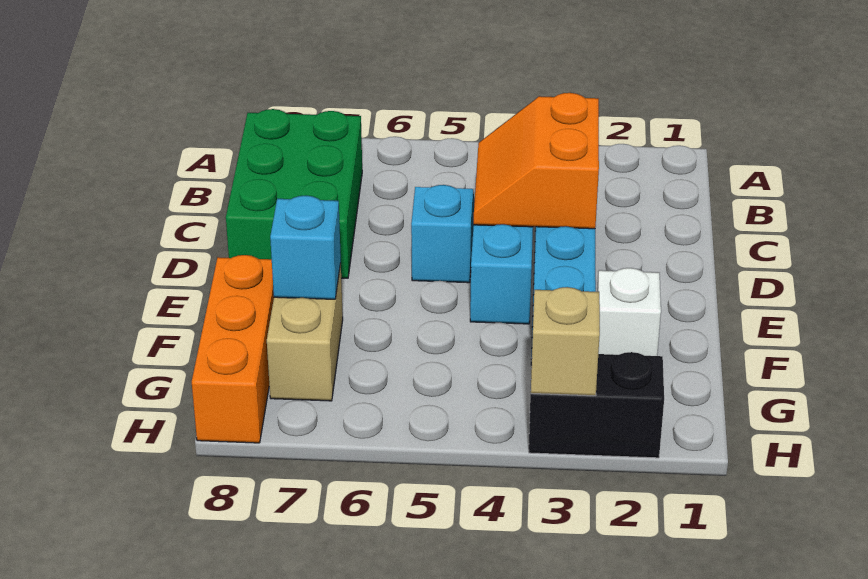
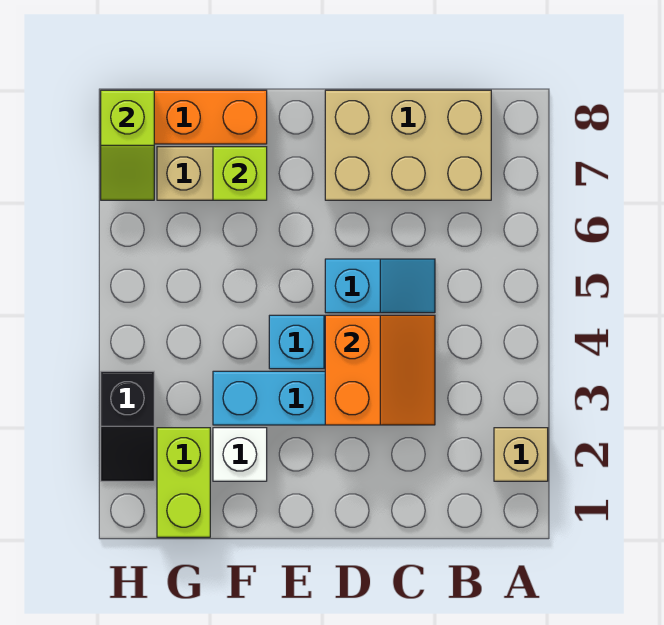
green 2x3 brick [226,109,362,278] -> tan 2x3 brick [325,90,491,200]
orange 2x2 slope [474,93,599,229] -> orange 2x2 slope turned to [325,315,435,425]
cyan 1x1 brick [270,196,341,299] -> lime 1x1 brick [213,147,267,200]
none -> lime 1x2 brick [157,428,210,537]
black 1x2 brick [529,352,664,458] -> black 1x2 slope [101,371,154,481]
tan 1x1 brick [531,287,600,396] -> tan 1x1 brick moved to [494,428,548,481]
none -> lime 1x2 slope [101,90,154,200]

